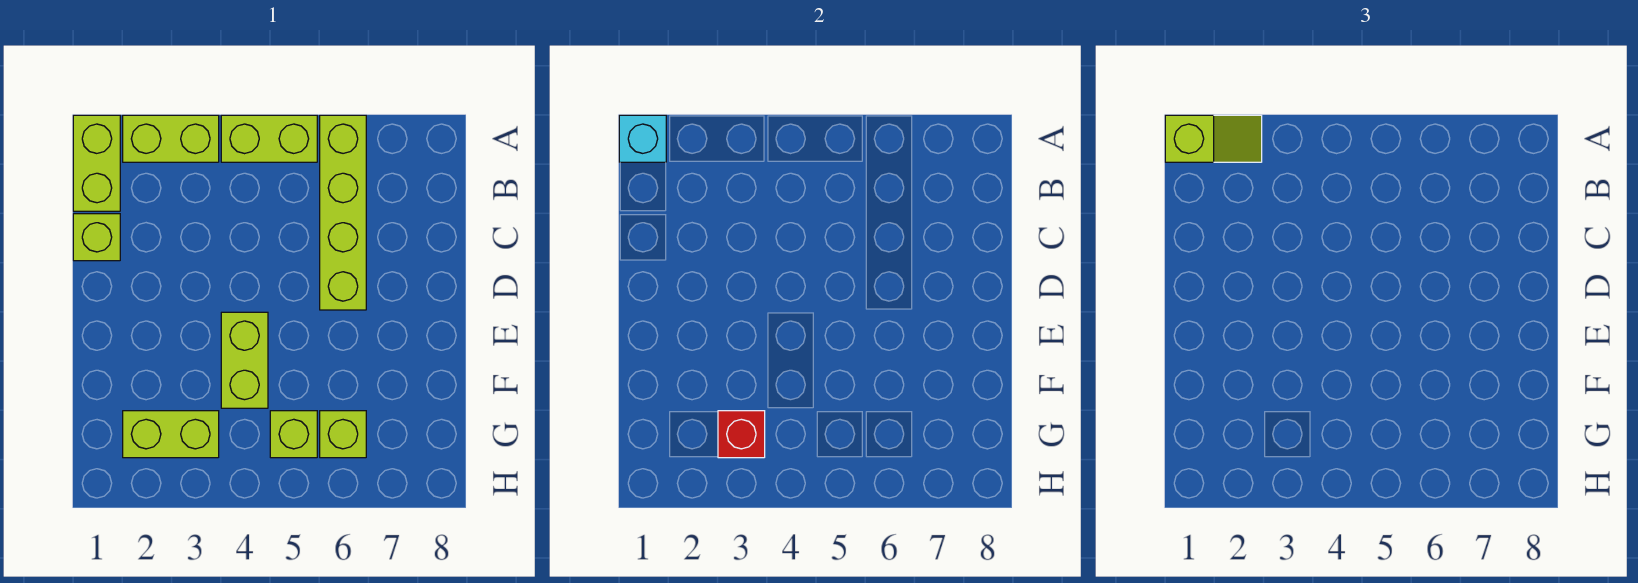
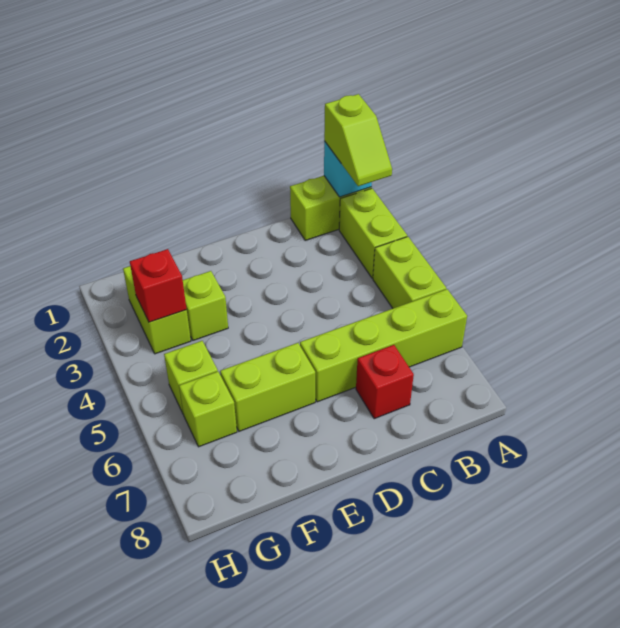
lime 1x1 brick [73,214,120,261] -> lime 1x1 brick moved to [183,271,228,340]
none -> red 1x1 brick [356,345,414,419]
lime 1x2 brick [221,312,268,408] -> lime 1x2 brick moved to [220,343,315,431]

